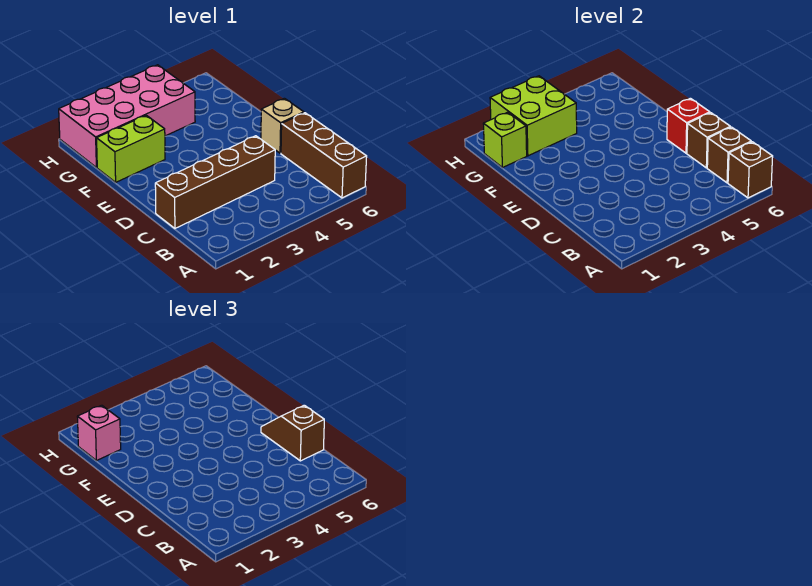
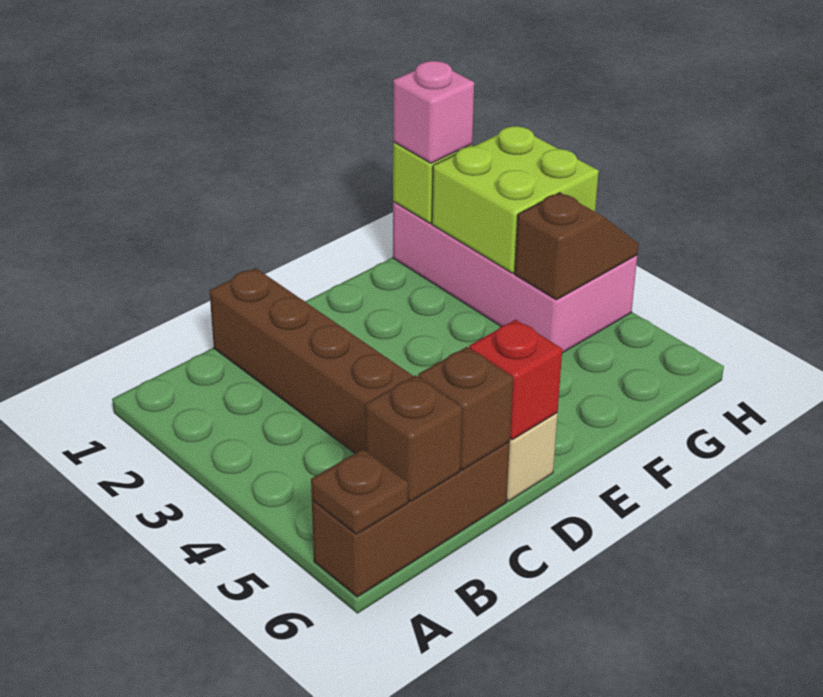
brown 1x1 brick [728,142,773,198] -> brown 1x1 plate [311,449,408,534]
brown 1x2 slope [261,405,324,461] -> brown 1x2 slope moved to [515,193,639,300]
lime 1x2 brick [97,115,165,182] -> none

